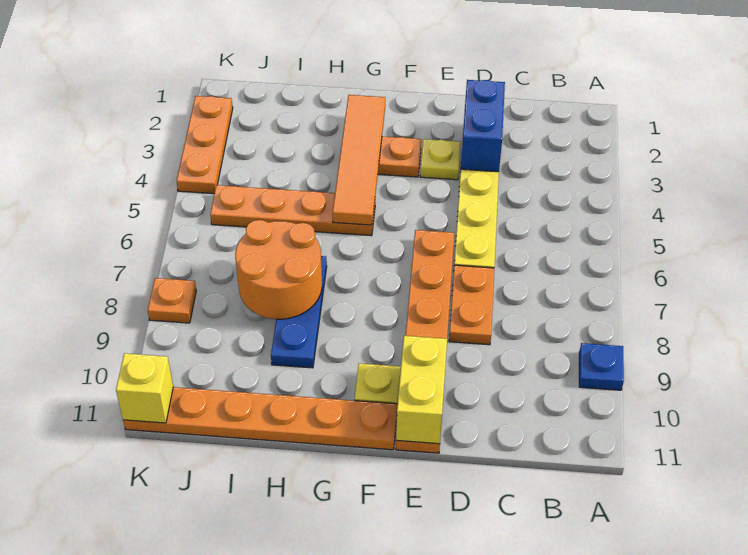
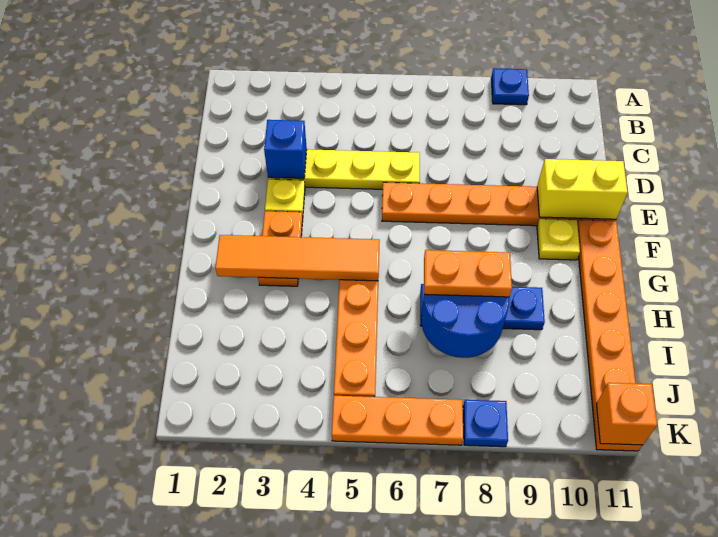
blue 1x2 brick [461,80,505,172] -> blue 1x1 brick [264,120,307,178]
orange 1x2 plate [449,265,494,345] -> orange 1x2 plate moved to [424,250,512,297]
orange 2x2 round brick [235,220,322,319] -> blue 2x2 round brick [421,294,510,358]
orange 1x3 plate [176,96,233,194] -> orange 1x3 plate moved to [332,396,463,445]
orange 1x1 plate [148,278,196,323] -> blue 1x1 plate [463,400,508,447]
yellow 1x1 brick [116,353,173,423] -> orange 1x1 brick [596,383,657,445]

